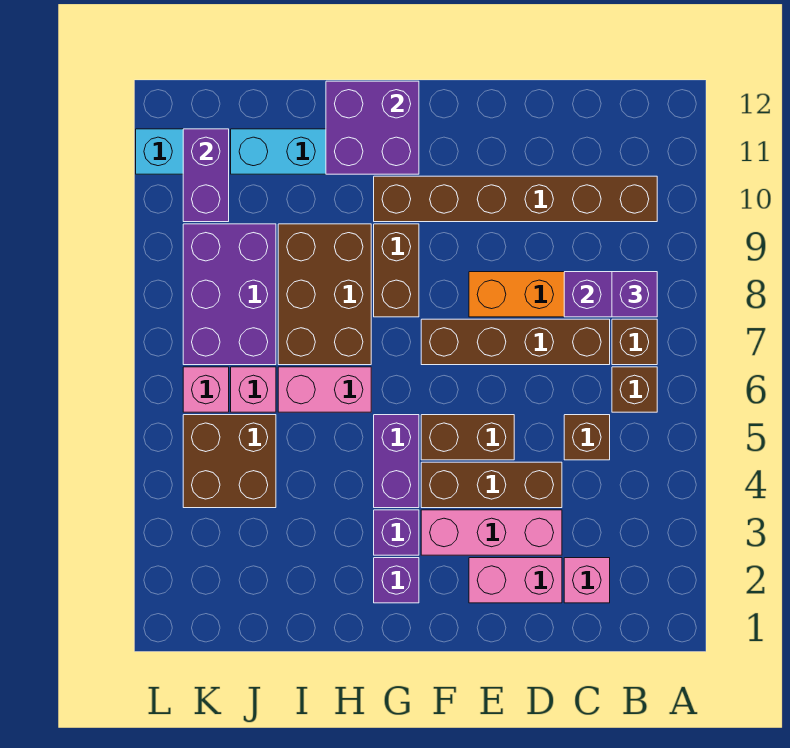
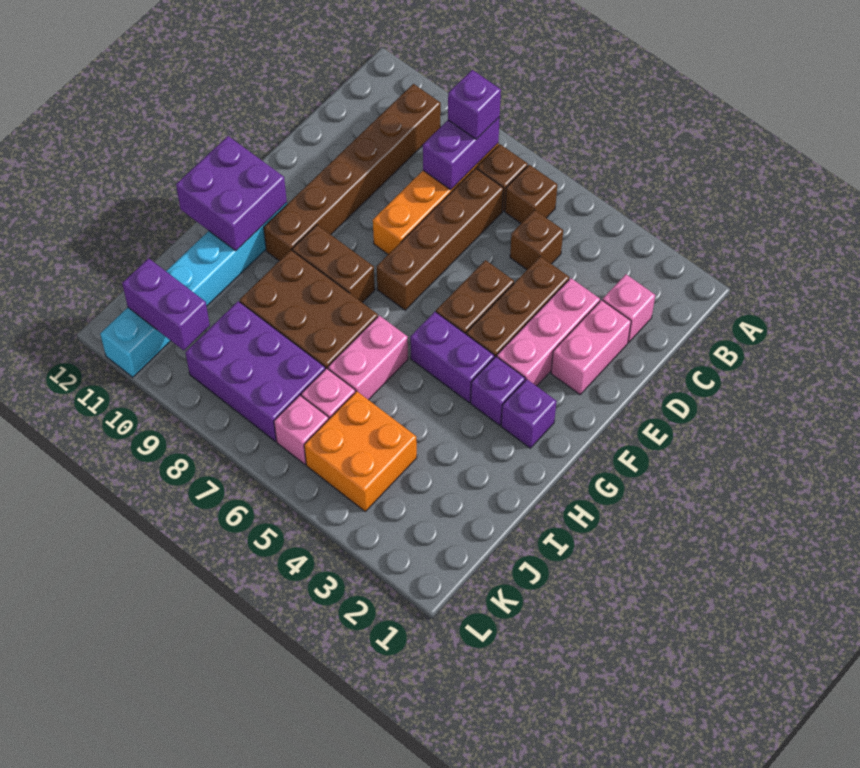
brown 2x2 brick [183,415,276,508] -> orange 2x2 brick [304,391,417,511]

